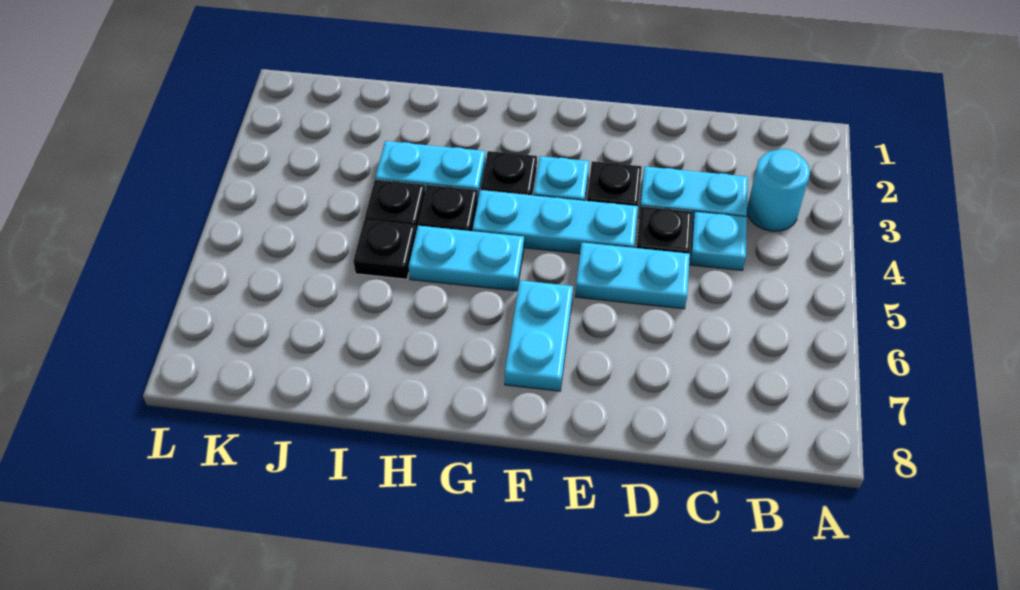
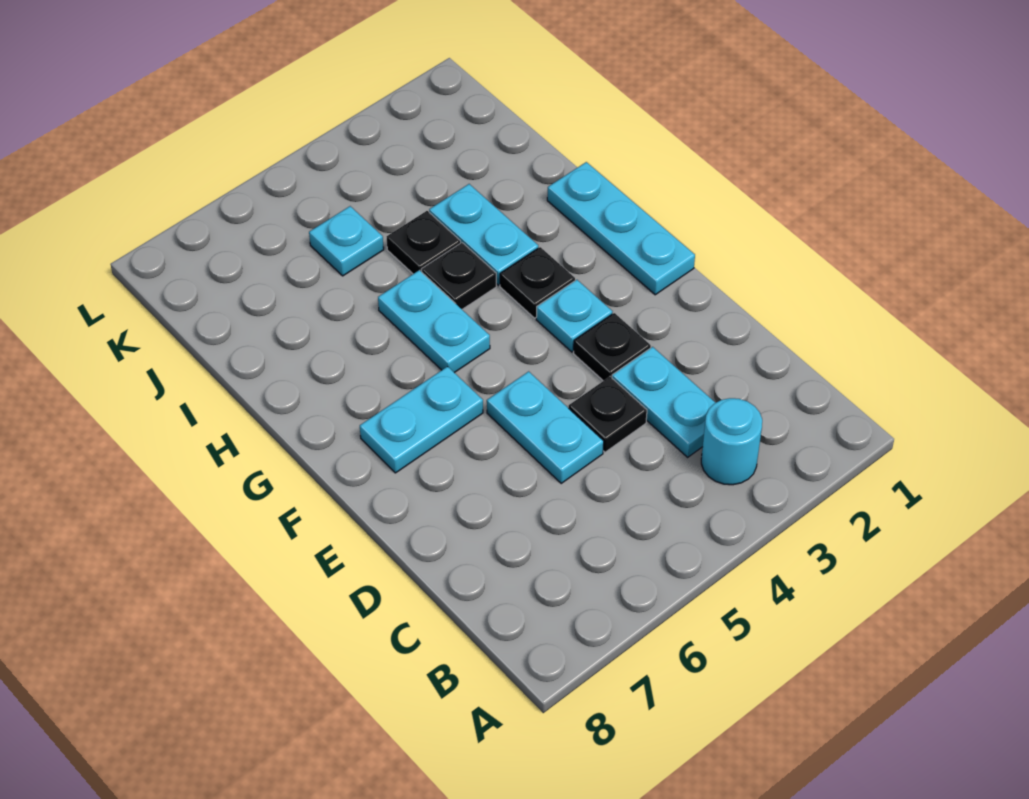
cyan 1x1 plate [690,212,747,270] -> cyan 1x1 plate moved to [309,206,384,276]
cyan 1x3 plate [472,190,638,254] -> cyan 1x3 plate moved to [547,162,695,295]
black 1x1 plate [353,220,416,279] -> none

